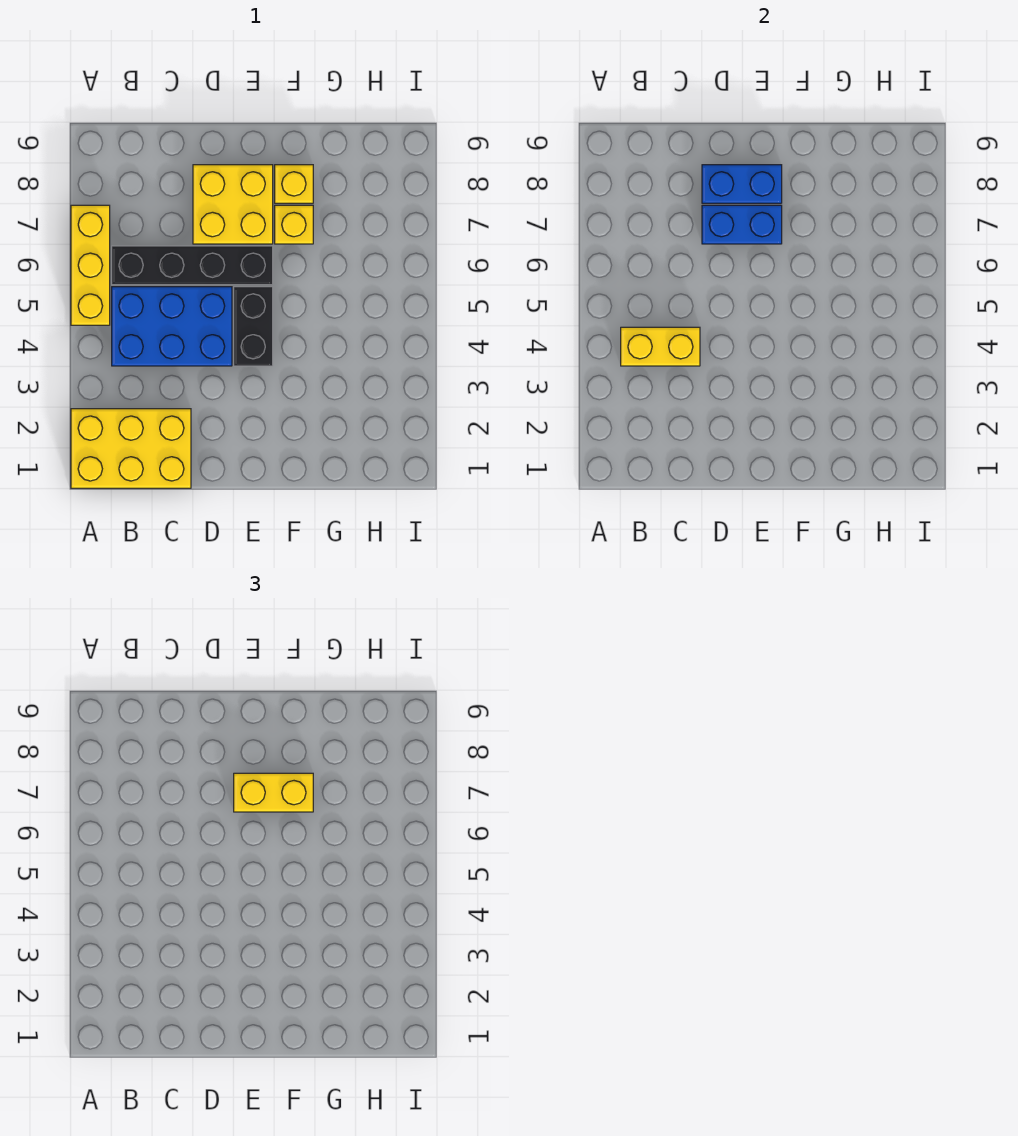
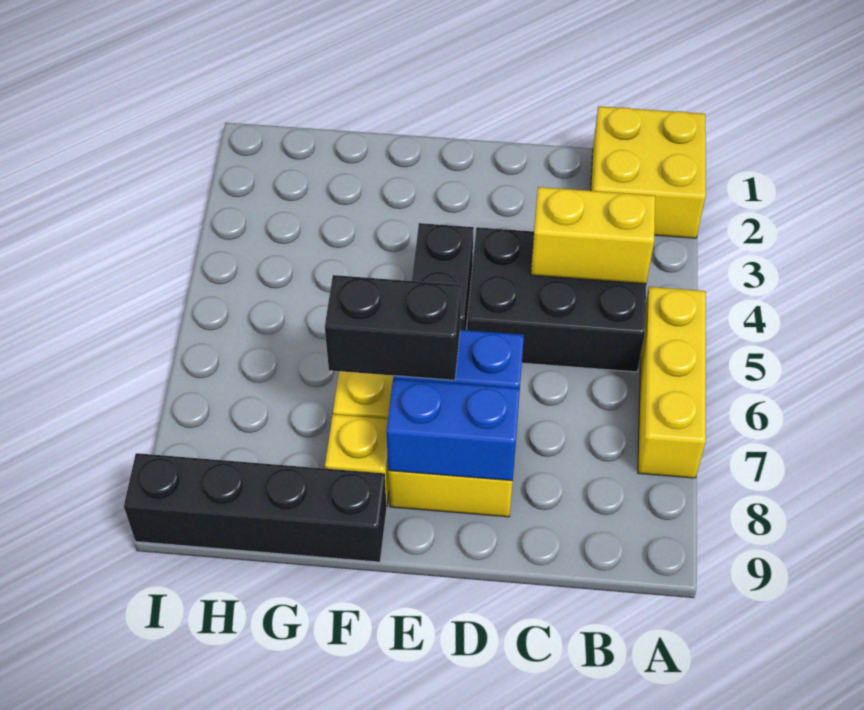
yellow 2x3 brick [71,409,191,488] -> yellow 2x2 brick [591,106,706,238]
blue 2x3 brick [112,287,232,366] -> black 2x3 brick [467,227,646,372]
black 1x4 brick [112,246,273,285] -> black 1x4 brick moved to [124,453,387,562]
yellow 1x2 brick [234,773,313,812] -> black 1x2 brick [325,275,461,380]

